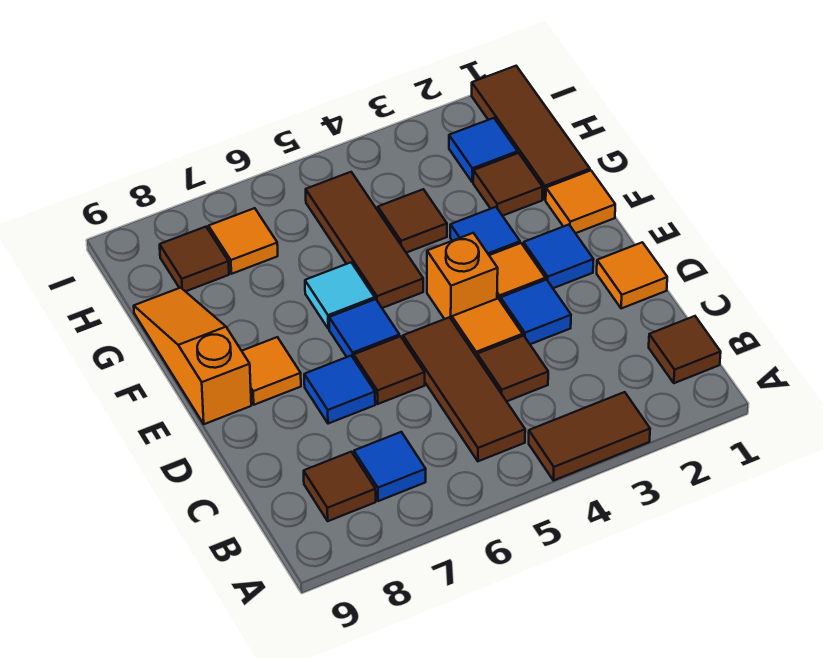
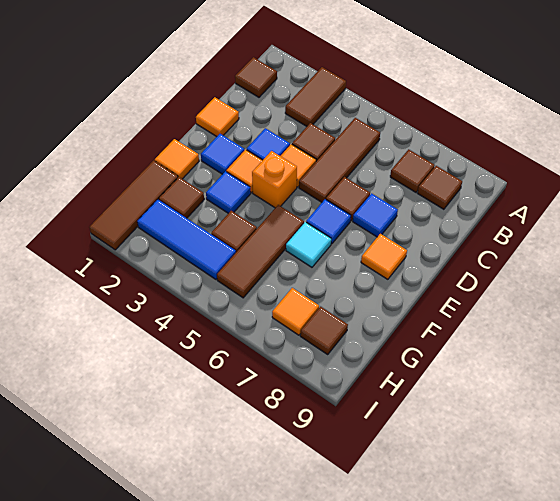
brown 1x2 tile [529,392,650,481] -> brown 1x2 tile turned to [285,67,346,126]
blue 1x1 tile [354,432,426,501] -> brown 1x1 tile [390,149,435,192]
orange 1x3 slope [134,288,251,424] -> none
blue 1x1 tile [449,118,518,182] -> blue 1x3 tile [137,200,236,279]

